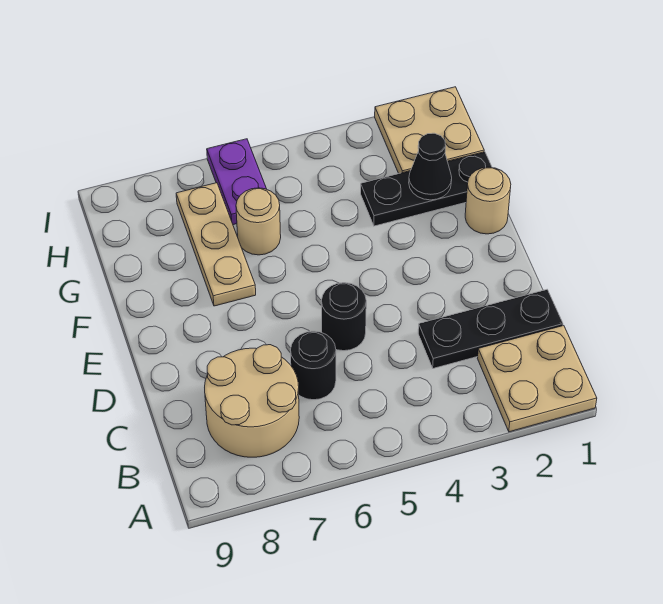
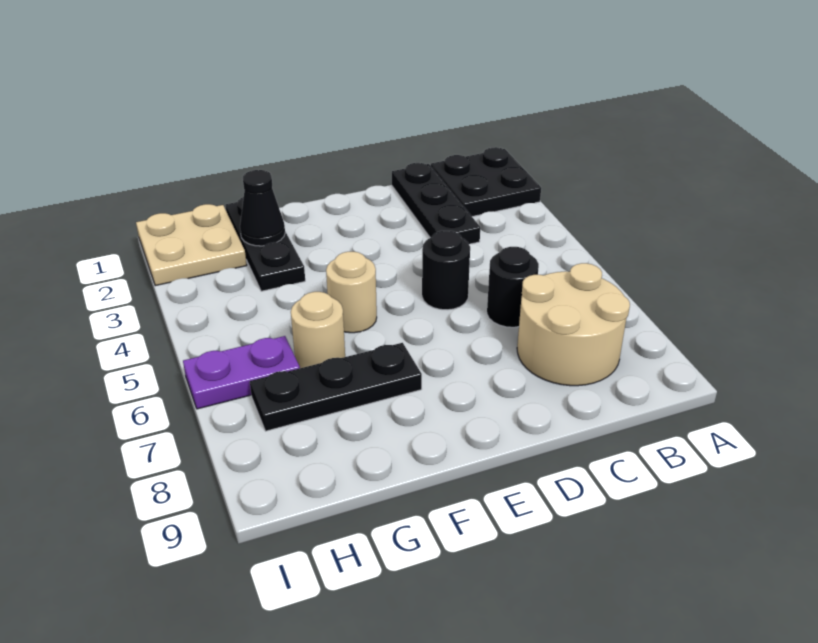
tan 2x2 plate [477,326,597,432] -> black 2x2 plate [431,147,541,217]
tan 1x1 round brick [465,167,511,234] -> tan 1x1 round brick moved to [326,252,377,333]
tan 1x3 plate [176,183,256,306] -> black 1x3 plate [250,343,422,431]

